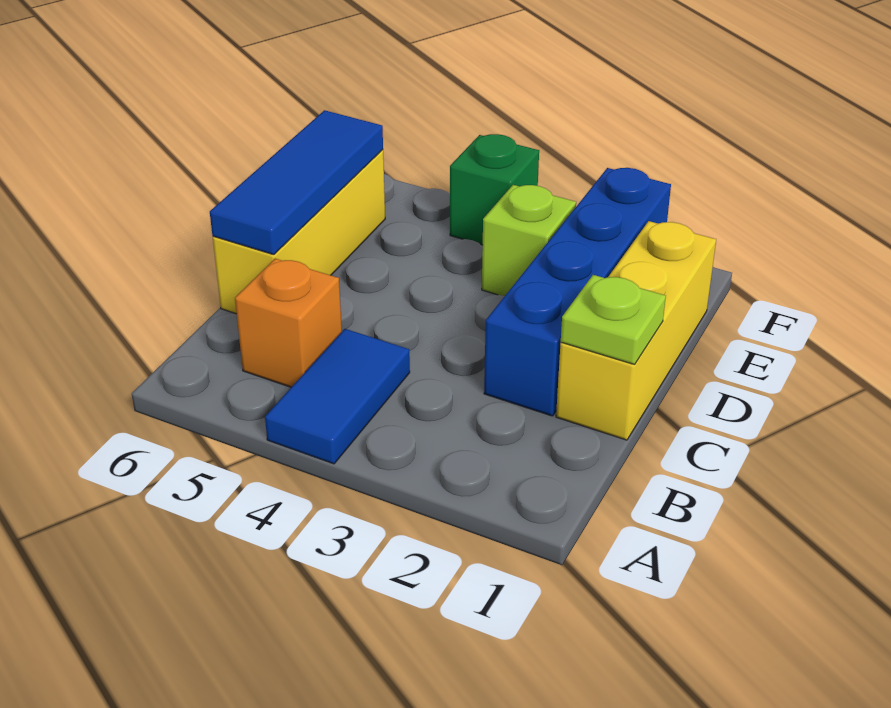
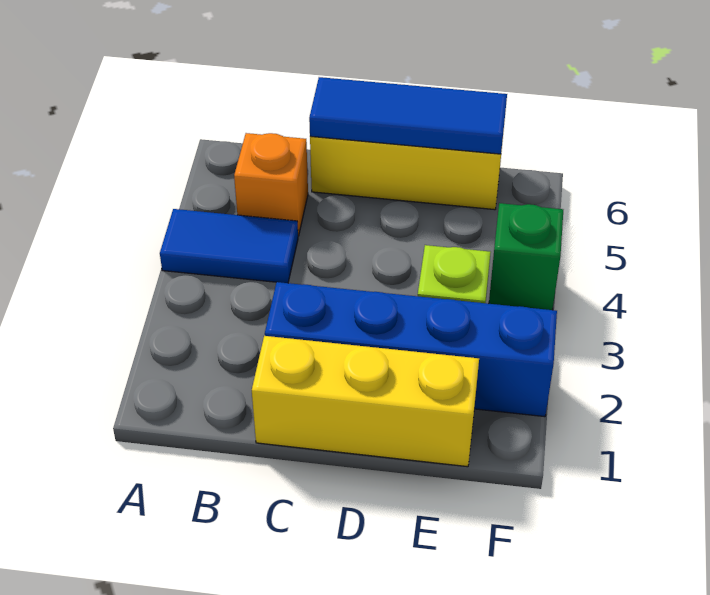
lime 1x1 plate [561,275,666,365] -> none

